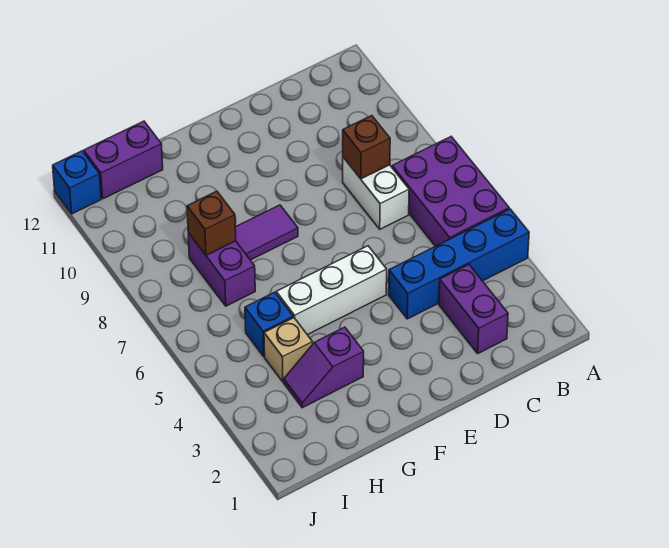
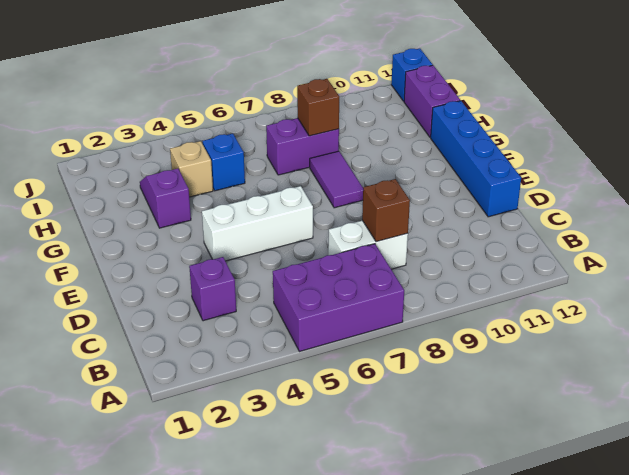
blue 1x4 brick [389,209,529,319] -> blue 1x4 brick moved to [431,101,521,217]
purple 1x2 brick [439,265,508,353] -> purple 1x1 brick [189,257,236,321]
white 1x3 brick [276,246,387,335] -> white 1x3 brick turned to [202,186,313,261]

